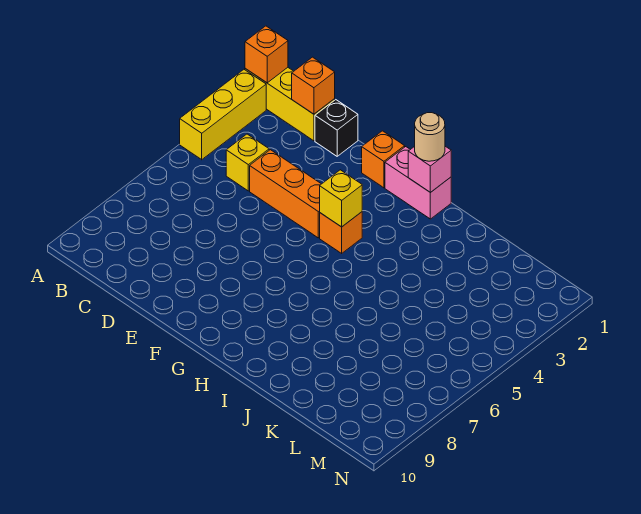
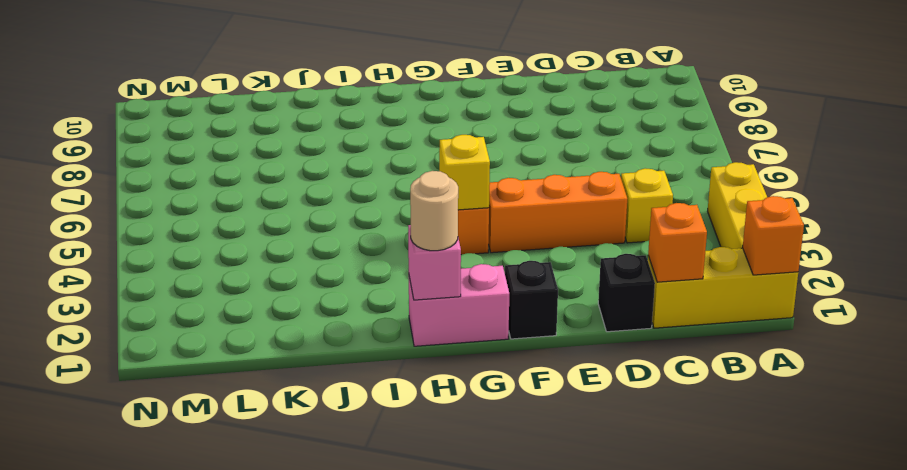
orange 1x1 brick [362,131,405,188] -> black 1x1 brick [505,260,558,339]

